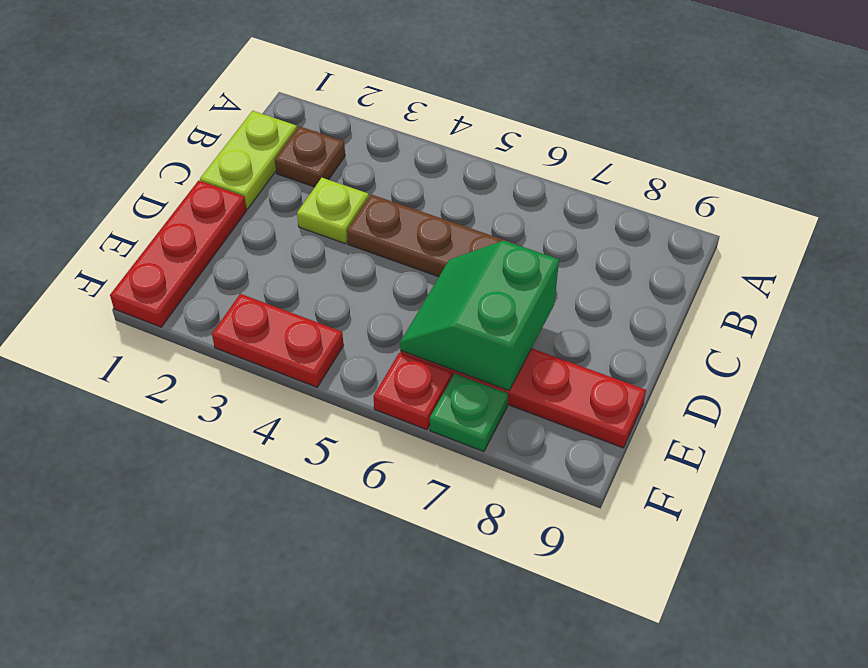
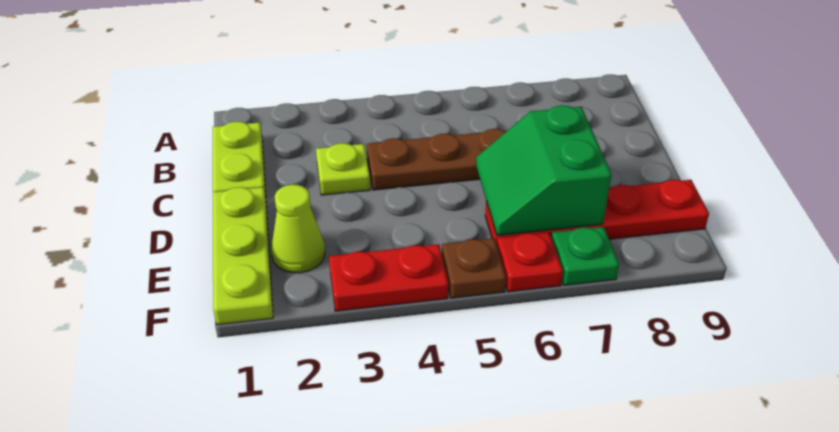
brown 1x1 plate [275,126,345,187] -> brown 1x1 plate moved to [442,238,506,298]
red 1x3 plate [110,180,247,327] -> lime 1x3 plate [213,187,273,325]
none -> lime 1x1 cone [271,185,325,273]

